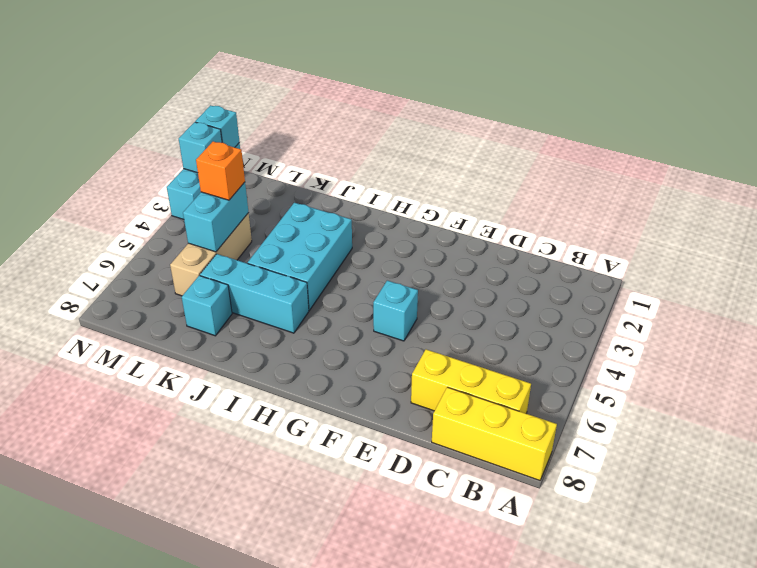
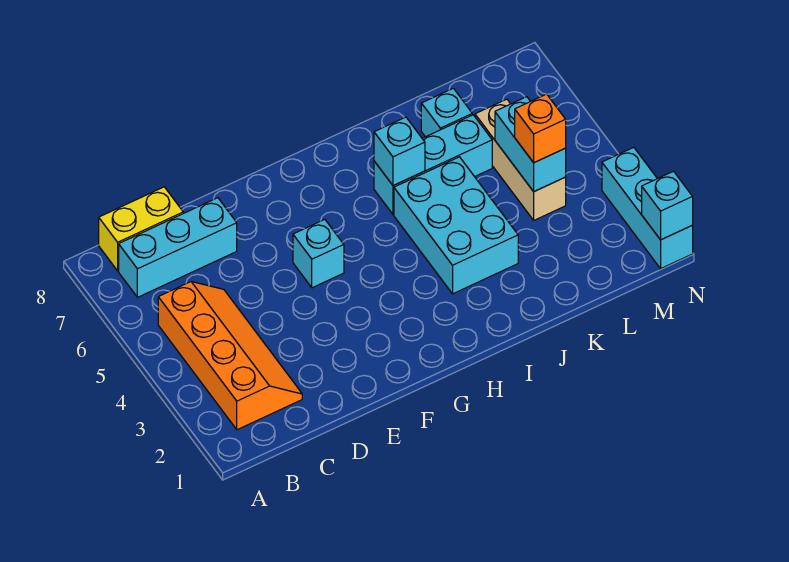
yellow 1x3 brick [432,387,557,480] -> yellow 1x2 brick [99,187,183,271]
none -> orange 2x4 slope [158,282,302,430]
yellow 1x3 brick [411,349,531,413] -> cyan 1x3 brick [119,198,237,297]
cyan 1x1 brick [179,122,222,173] -> cyan 1x1 brick moved to [374,117,425,186]

